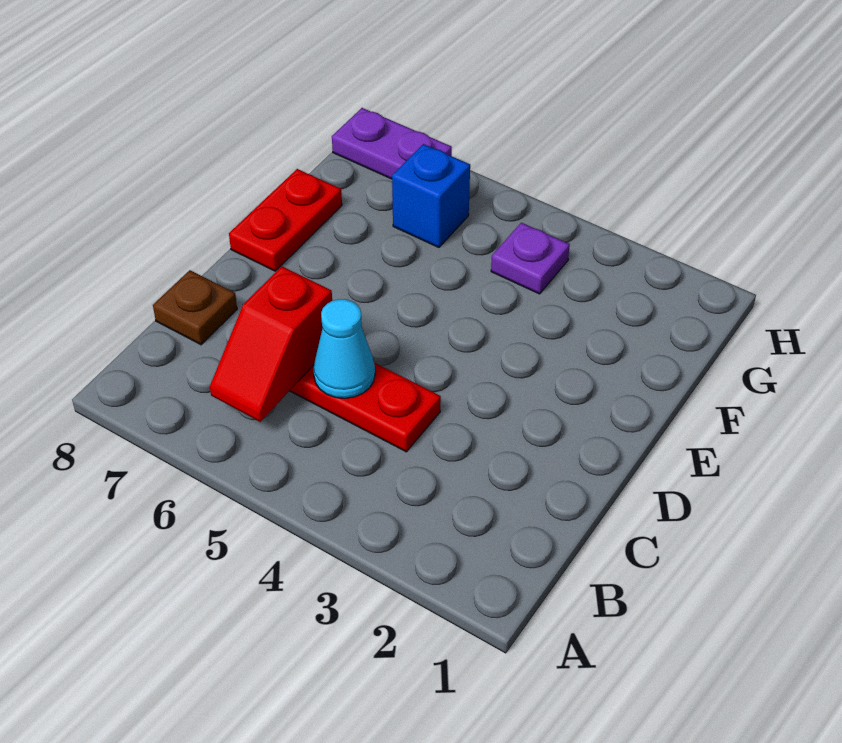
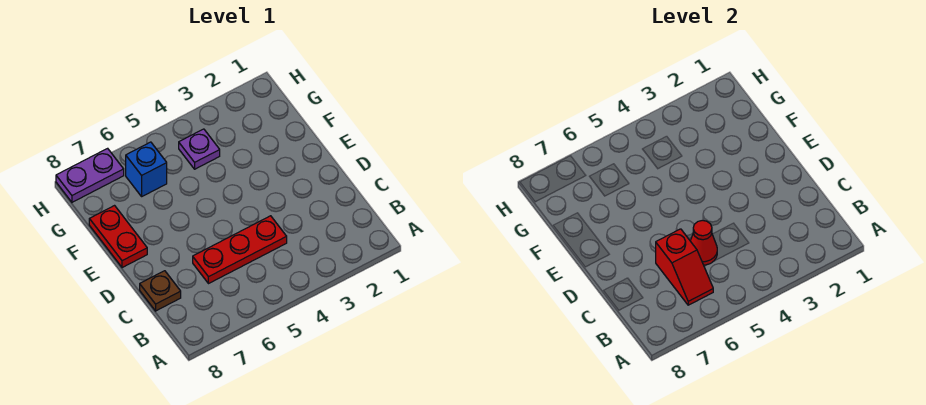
cyan 1x1 cone [313,299,375,398] -> red 1x1 cone [690,220,717,265]

